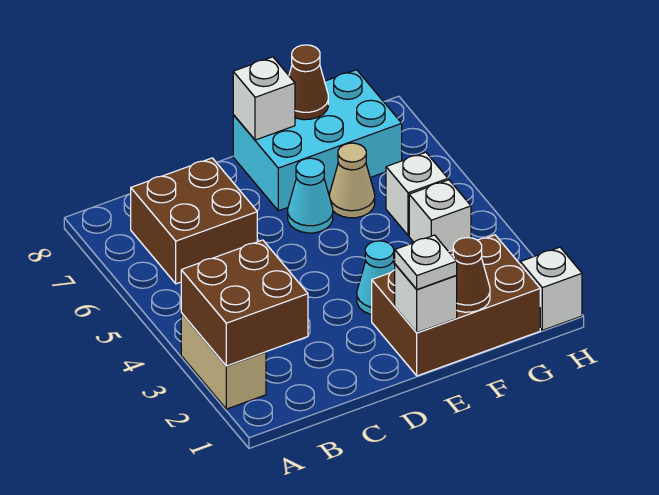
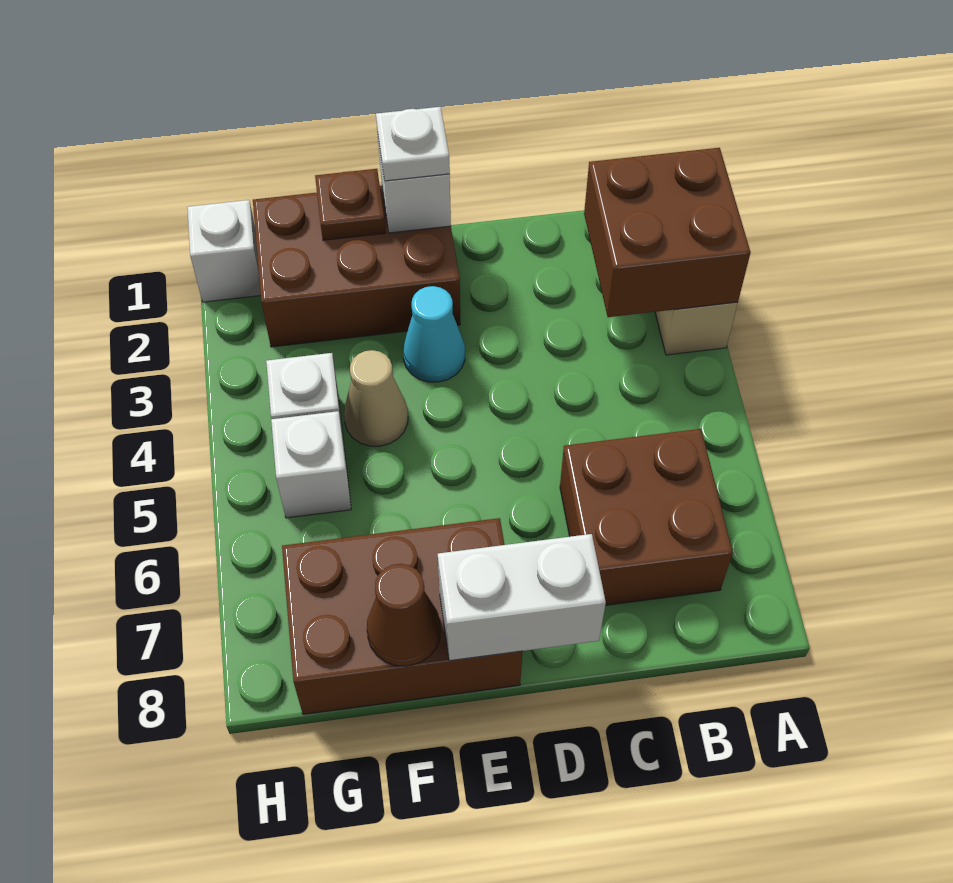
cyan 1x1 cone [288,158,333,233] -> none
cyan 2x3 brick [233,70,402,211] -> brown 2x3 brick [282,518,522,714]
white 1x1 brick [233,57,295,140] -> white 1x2 brick [438,534,606,661]
brown 1x1 cone [453,238,490,312] -> brown 1x1 plate [315,169,385,240]
tan 1x1 cone [330,143,375,218] -> tan 1x1 cone moved to [344,350,408,446]

